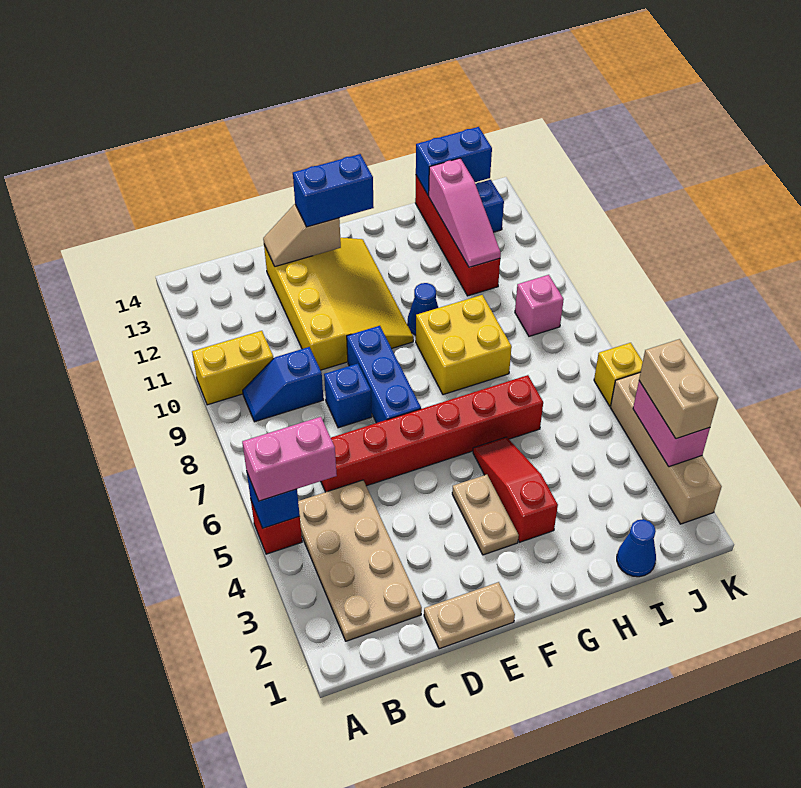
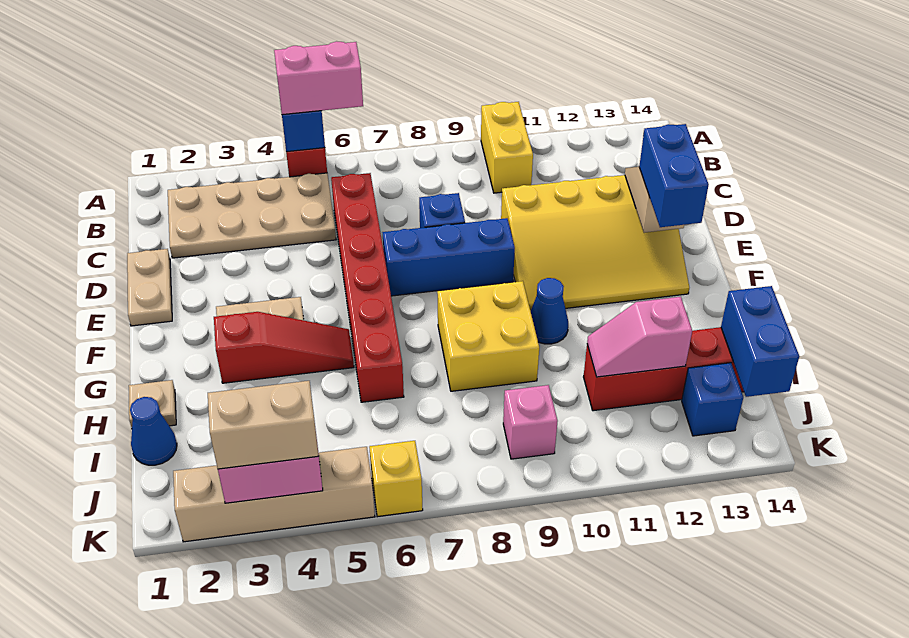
pink 1x2 brick [242,417,337,501] -> pink 1x2 brick turned to [274,41,363,115]
blue 1x2 slope [243,347,324,422] -> none
none -> tan 1x1 plate [129,380,176,428]
pink 1x3 slope [429,158,501,267] -> pink 1x2 slope [587,297,692,377]

